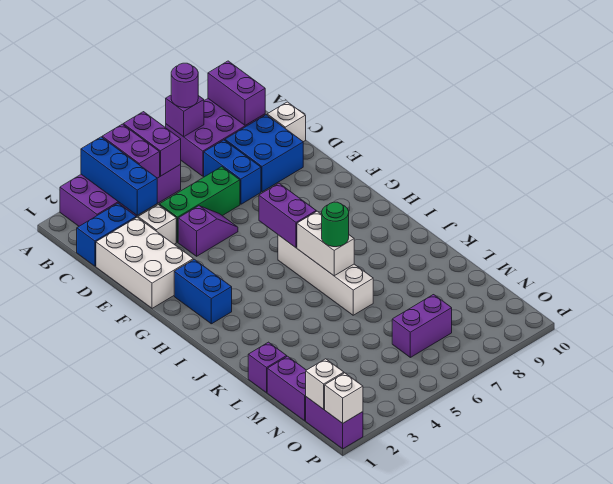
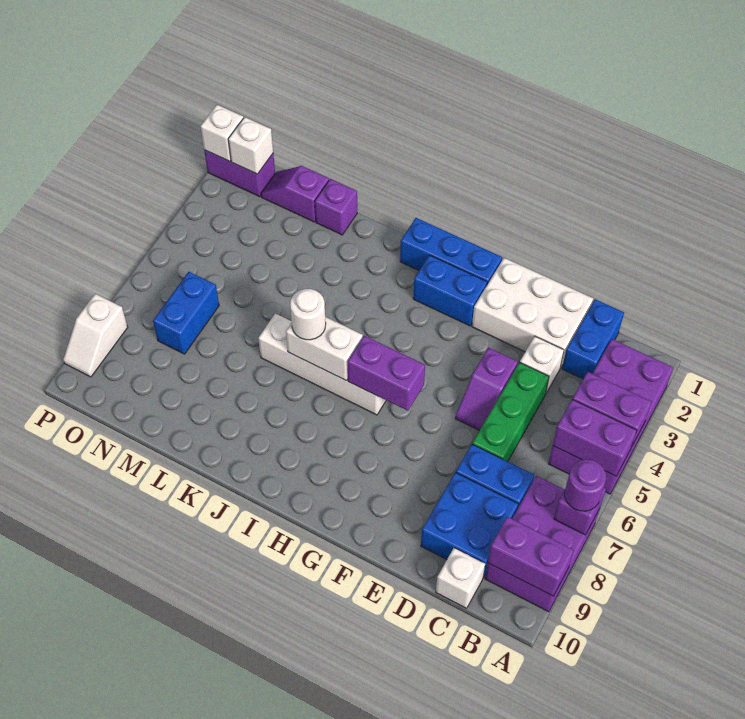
blue 1x3 brick [81,137,157,215] -> blue 1x3 brick moved to [400,218,502,284]
green 1x1 round brick [322,202,349,247] -> white 1x1 round brick [290,289,326,340]
purple 1x2 brick [267,356,306,421] -> purple 1x2 slope [261,166,329,222]
purple 1x2 brick [392,295,452,357] -> blue 1x2 brick [153,272,219,354]
none -> white 1x2 slope [63,294,128,377]

